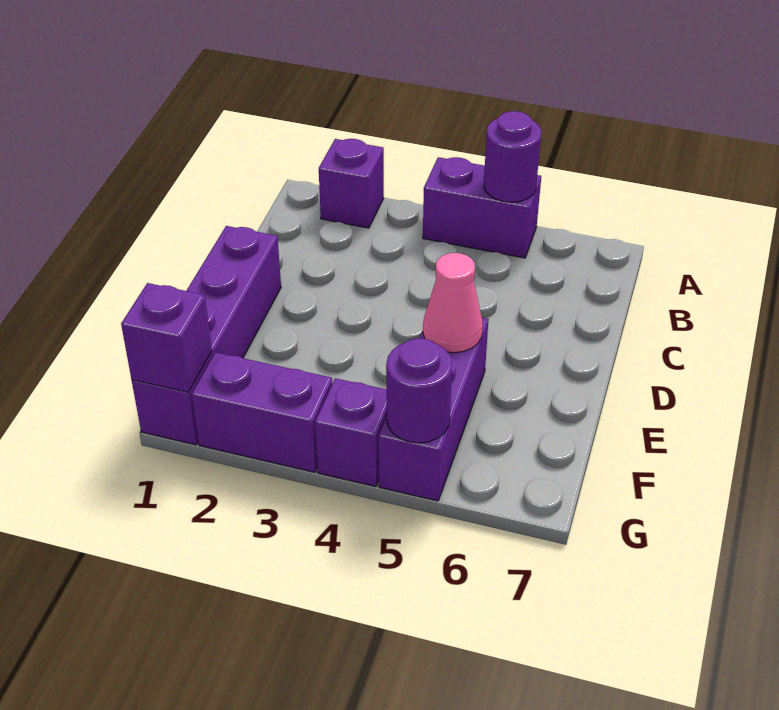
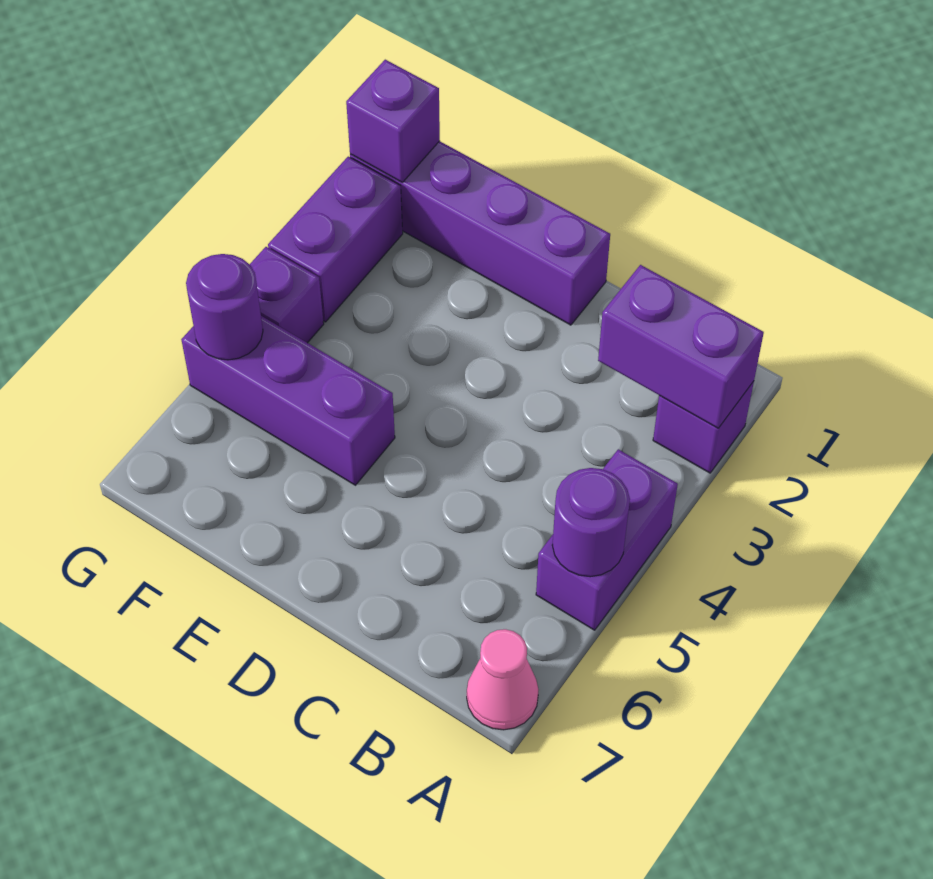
none -> purple 1x2 brick [598,265,764,428]
pink 1x1 cone [423,253,483,353] -> pink 1x1 cone moved to [467,629,538,730]

